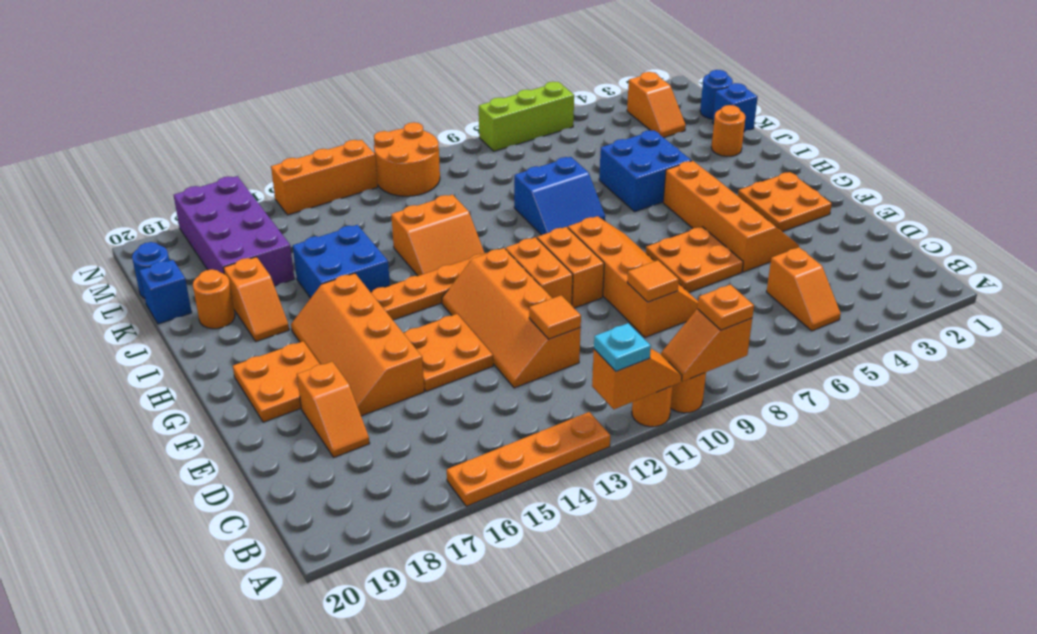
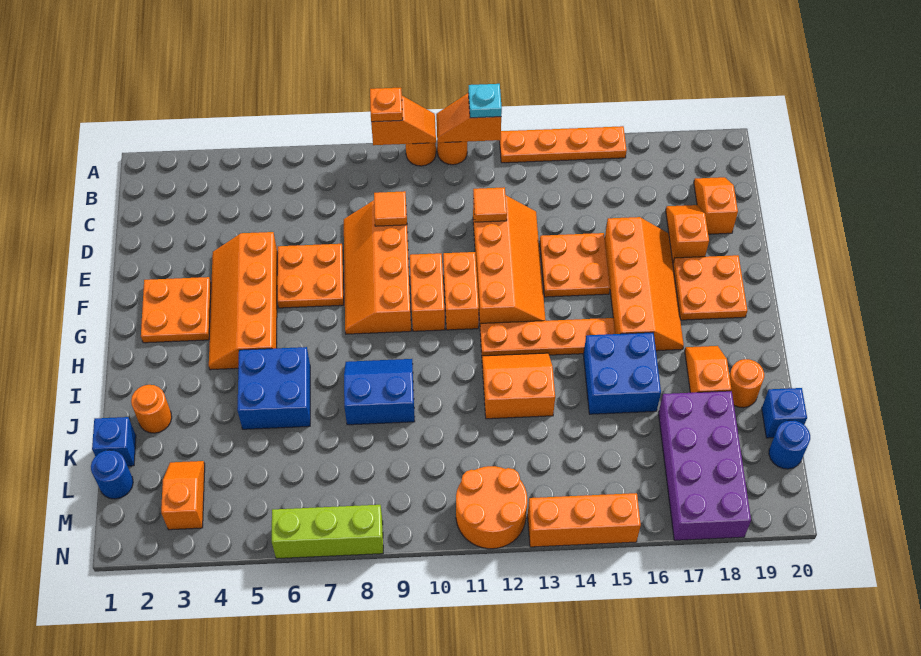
orange 1x2 slope [767,247,841,331] -> orange 1x2 slope moved to [694,177,738,234]

